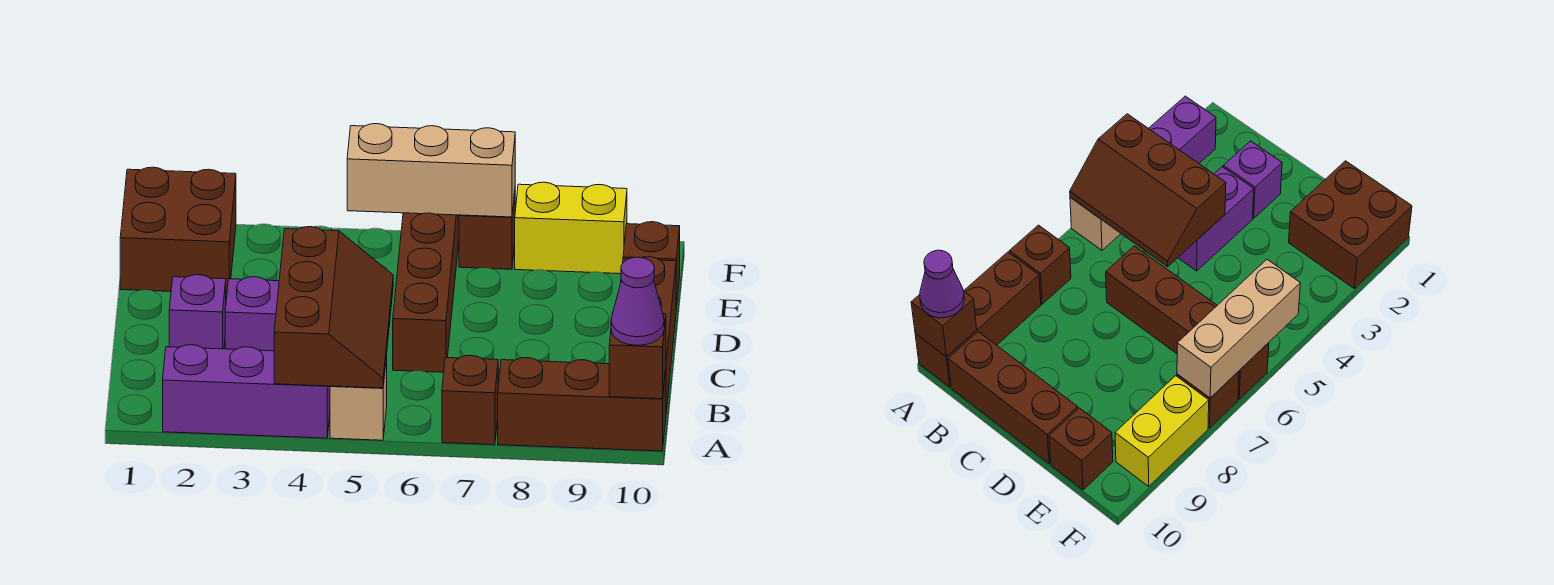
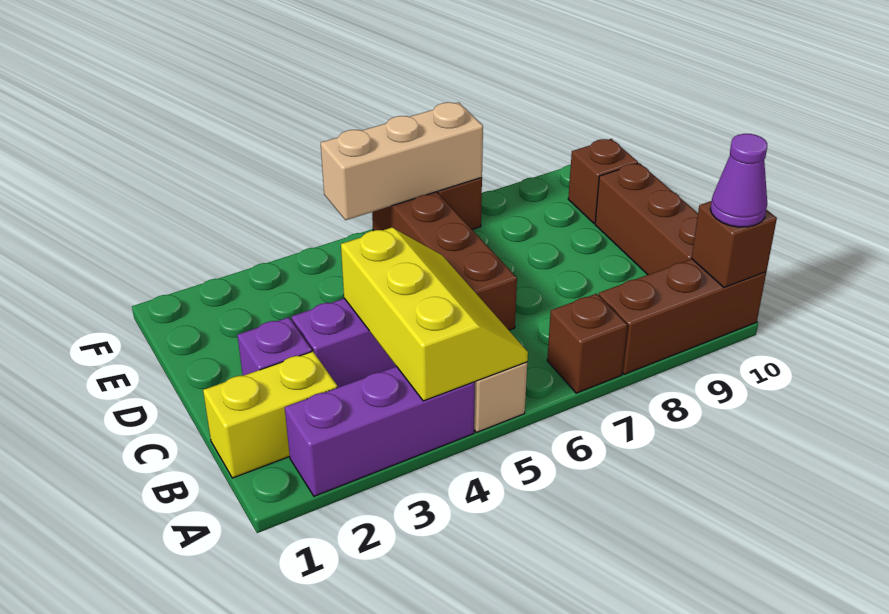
brown 2x3 slope [274,227,393,388] -> yellow 2x3 slope [341,228,528,401]
brown 2x2 brick [120,167,236,294] -> none
yellow 1x2 brick [515,182,627,274] -> yellow 1x2 brick moved to [203,351,337,478]

